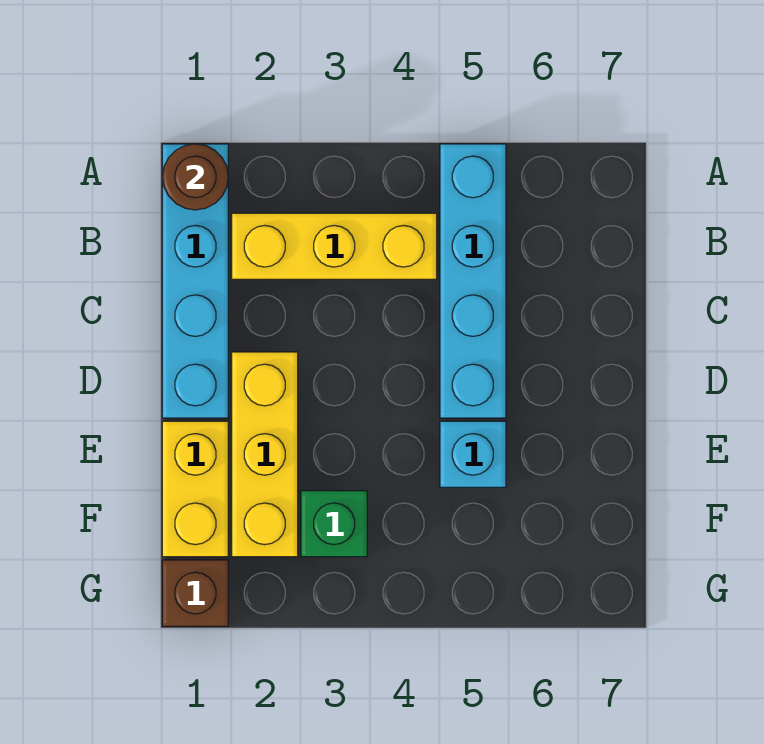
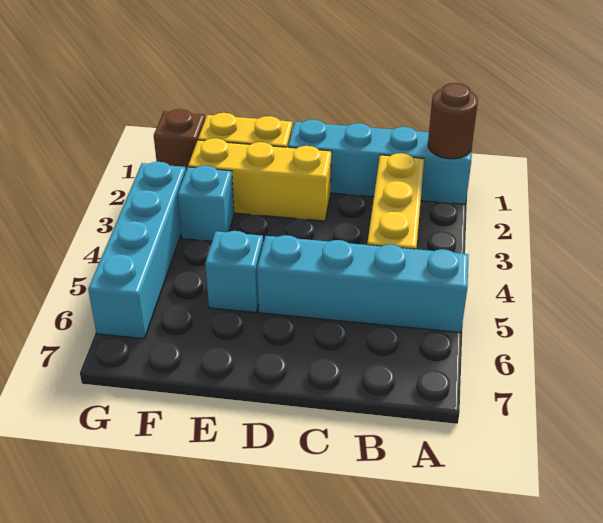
green 1x1 brick [301,491,367,557] -> cyan 1x1 brick [178,166,234,241]
none -> cyan 1x4 brick [88,162,186,339]

